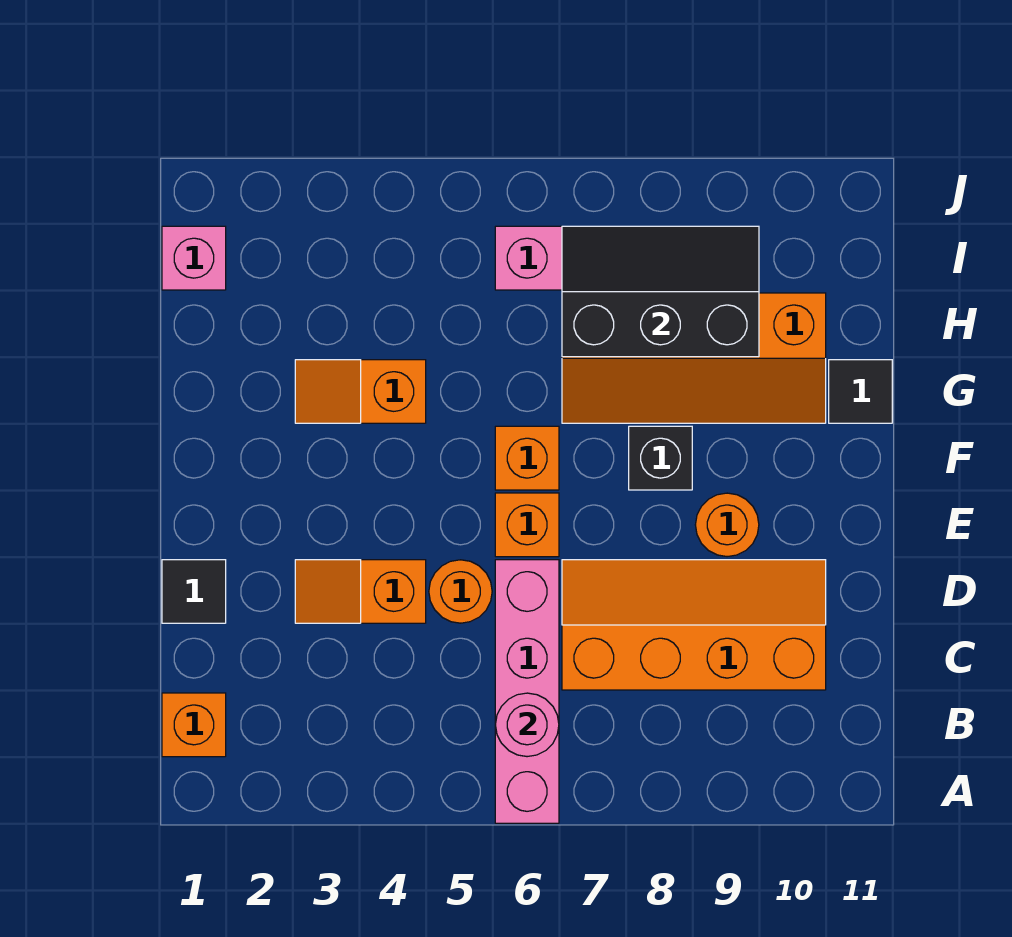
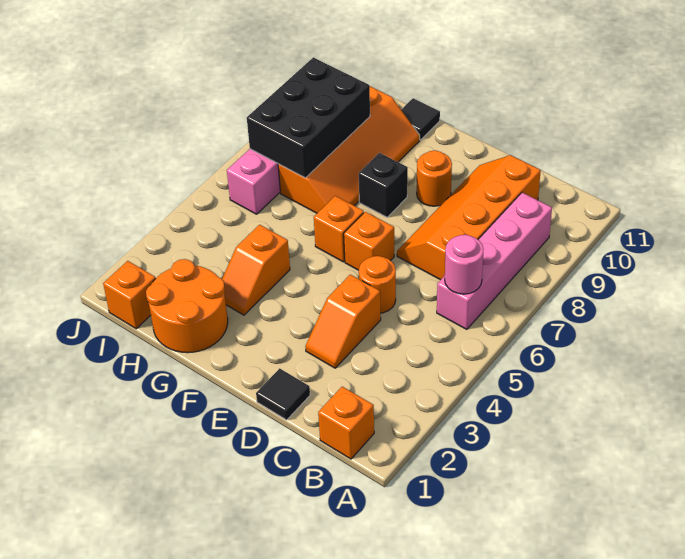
pink 1x4 brick [495,560,559,823] -> pink 1x4 brick turned to [437,193,552,329]
none -> orange 2x2 round brick [146,259,228,353]
black 2x3 slope [562,226,759,357] -> black 2x3 brick [247,57,370,178]
pink 1x1 brick [162,226,226,290] -> orange 1x1 brick [103,261,156,329]

